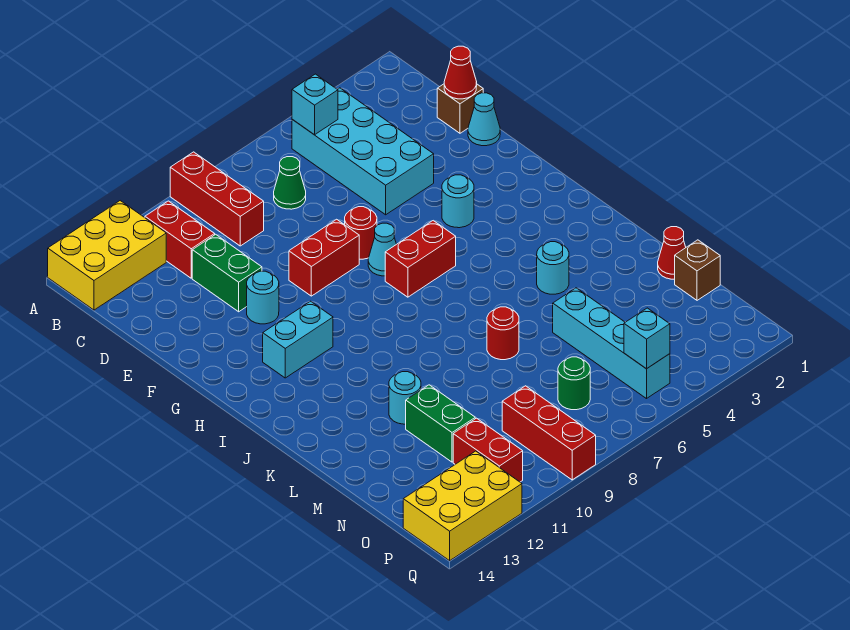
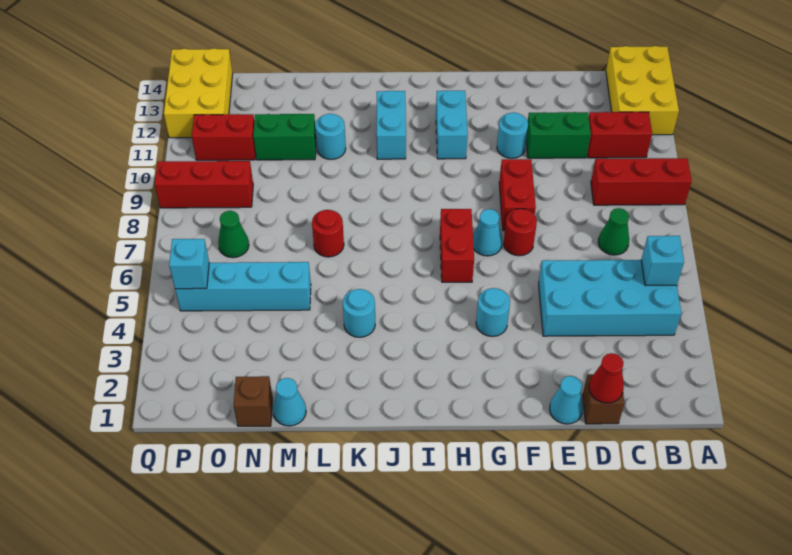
none -> cyan 1x2 brick [377,91,406,159]
red 1x1 cone [658,227,686,279] -> cyan 1x1 cone [273,378,306,426]
green 1x1 round brick [558,357,590,410] -> green 1x1 cone [218,211,249,258]

